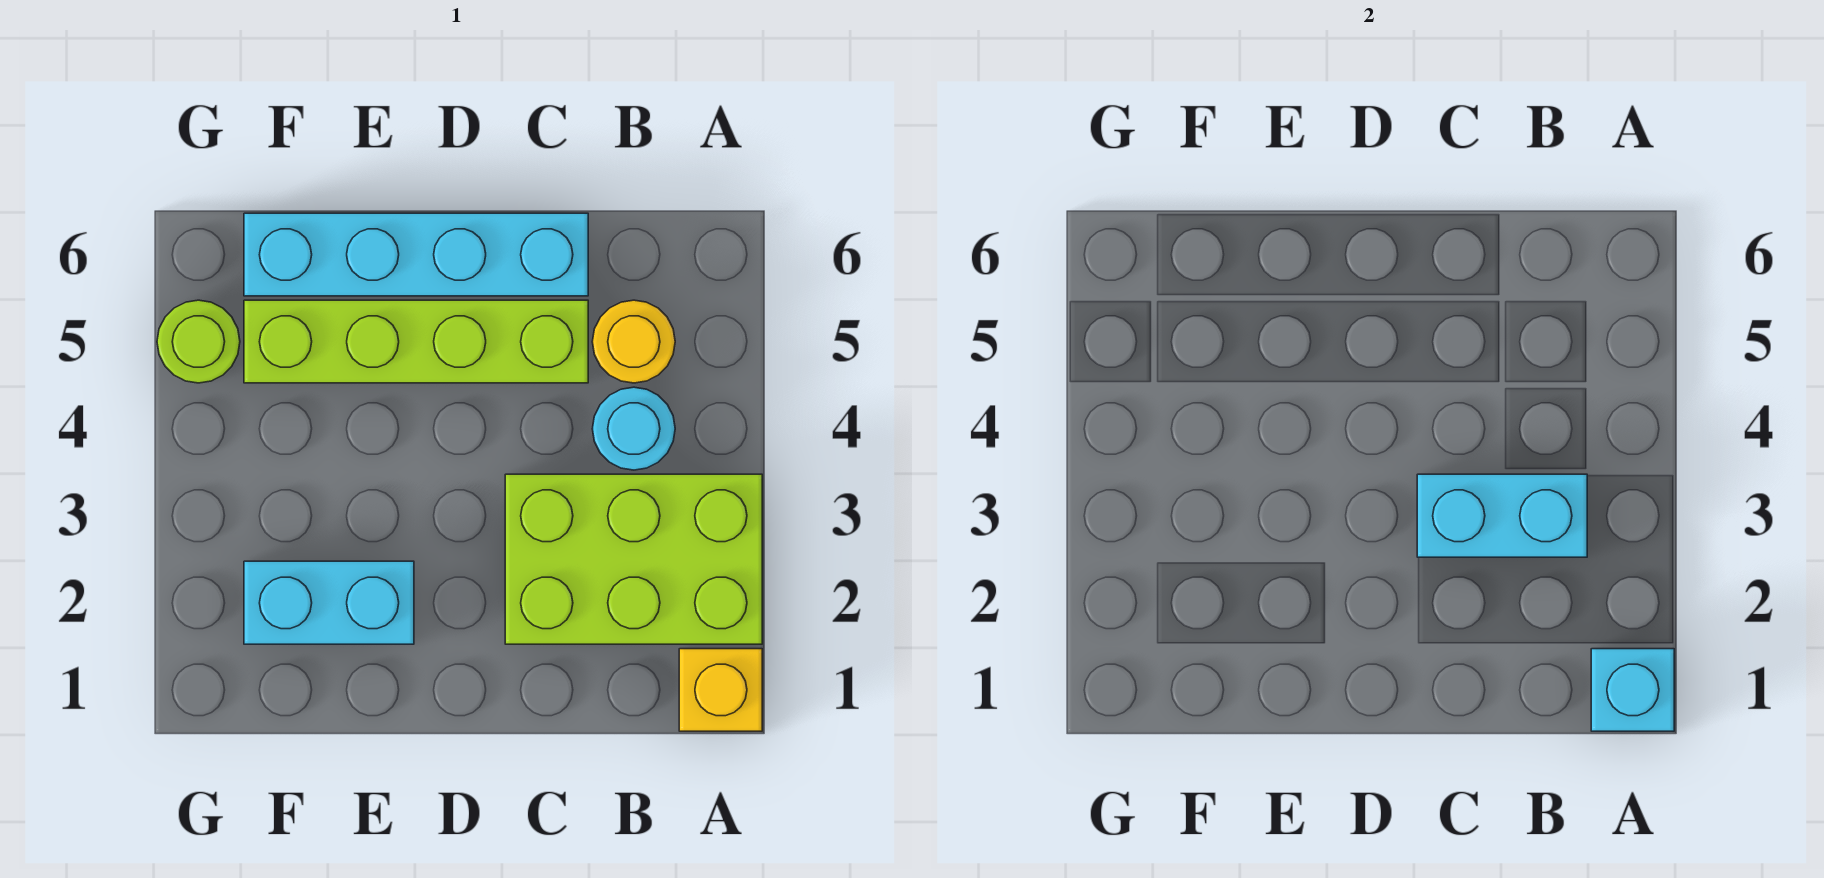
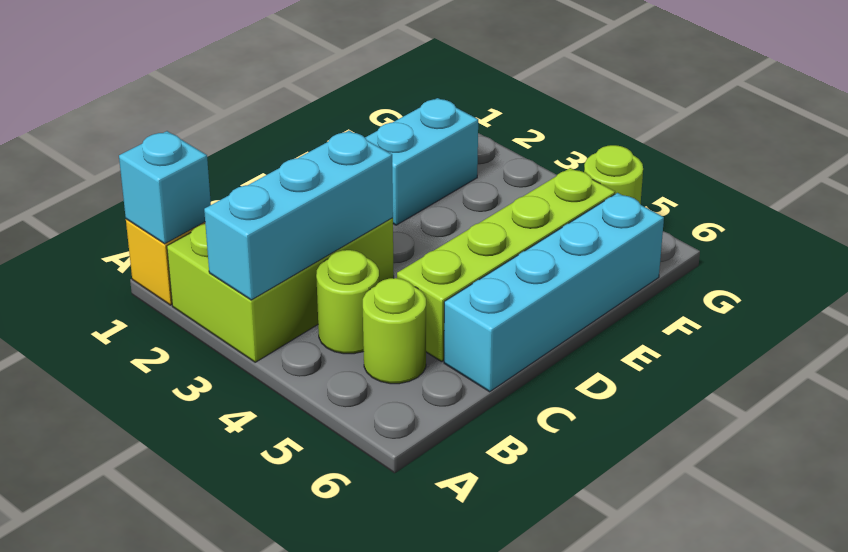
cyan 1x2 brick [1417,474,1587,557] -> cyan 1x3 brick [204,131,393,300]
cyan 1x1 round brick [592,387,675,470] -> lime 1x1 round brick [316,250,379,354]
yellow 1x1 round brick [592,300,675,383] -> lime 1x1 round brick [363,278,426,384]

